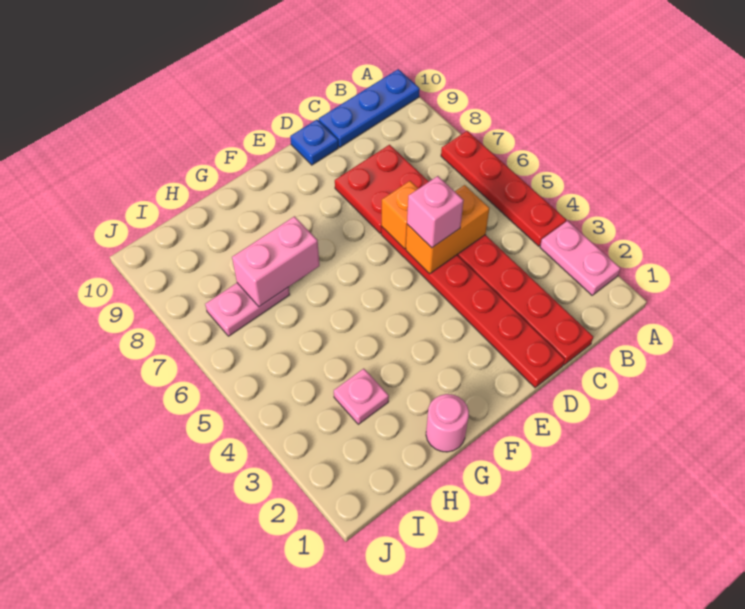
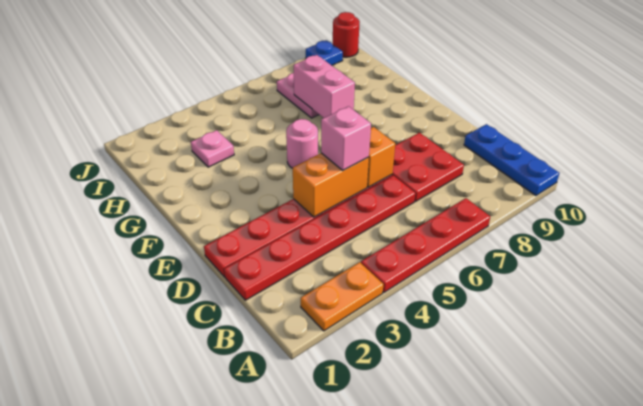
pink 1x2 plate [540,221,620,295] -> orange 1x2 plate [301,262,384,331]
orange 1x2 brick [406,185,489,274] -> orange 1x2 brick turned to [293,153,369,217]
blue 1x1 plate [290,120,338,165] -> blue 1x1 plate moved to [306,40,343,65]
pink 1x1 round brick [426,394,469,452] -> pink 1x1 round brick moved to [286,119,318,168]
none -> red 1x1 round brick [333,12,360,57]

